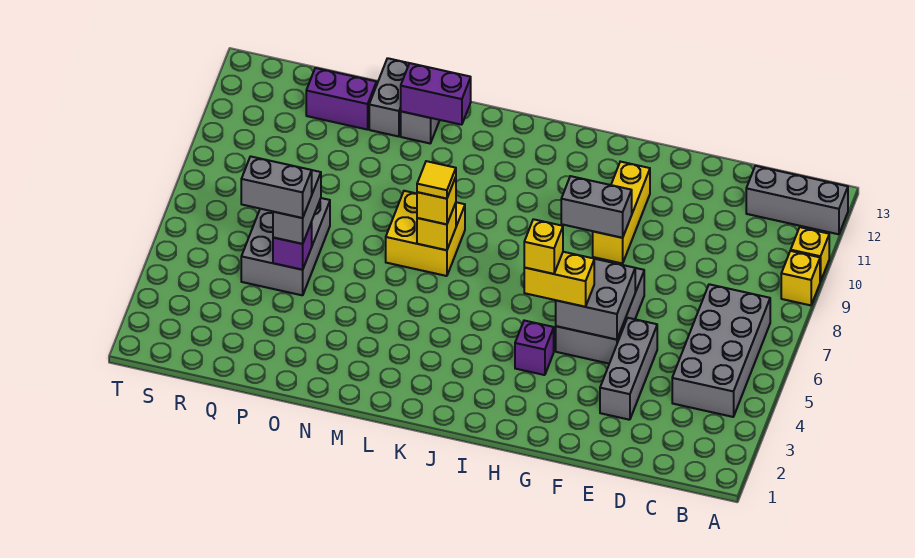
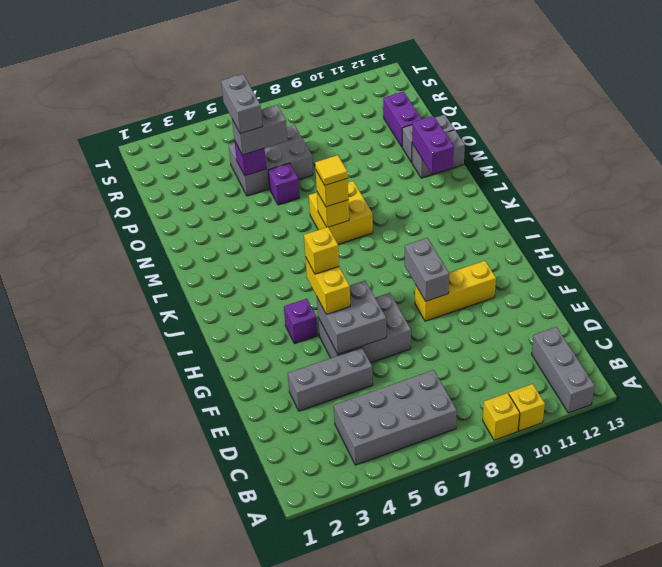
none -> purple 1x1 brick [268,163,300,205]

